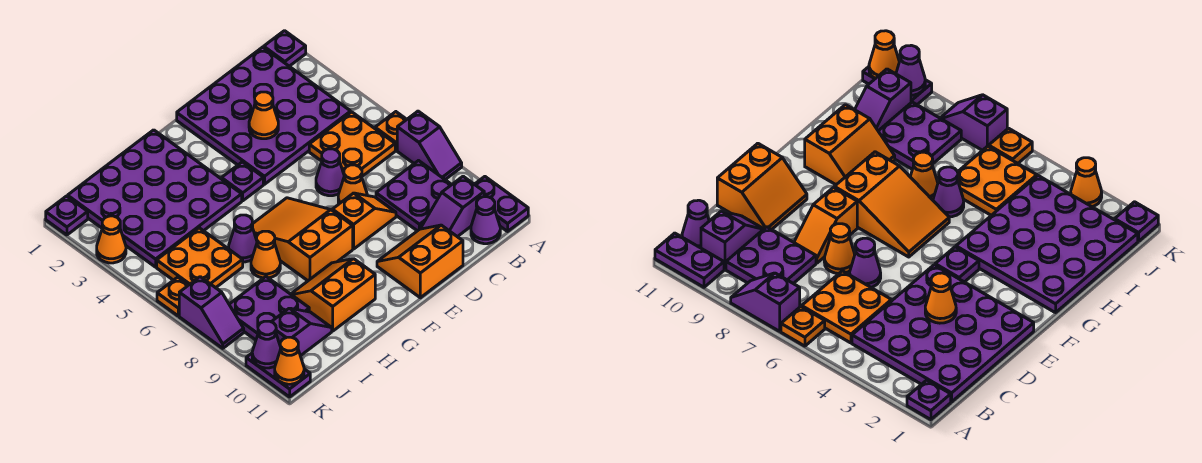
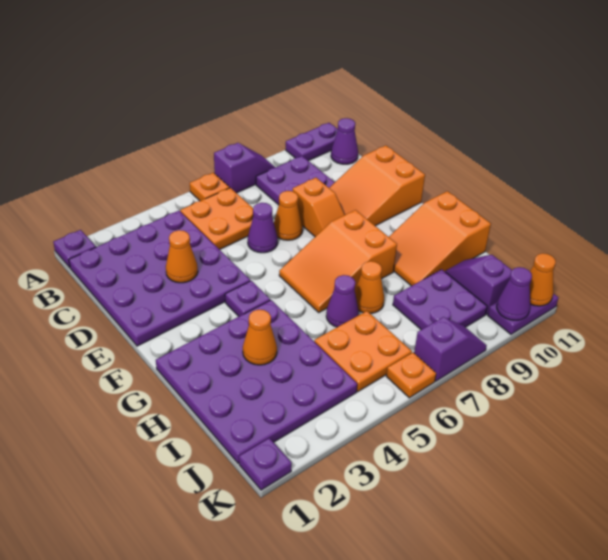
purple 1x2 slope [421,176,484,237] -> none
orange 1x2 slope [332,193,396,249] -> orange 1x2 slope turned to [293,178,345,237]
orange 2x2 slope [377,225,463,298] -> orange 2x3 slope [329,145,425,226]
orange 2x2 slope [291,259,375,331] -> orange 2x3 slope [389,191,491,286]
orange 1x1 cone [97,216,126,263] -> orange 1x1 cone moved to [243,310,277,365]

